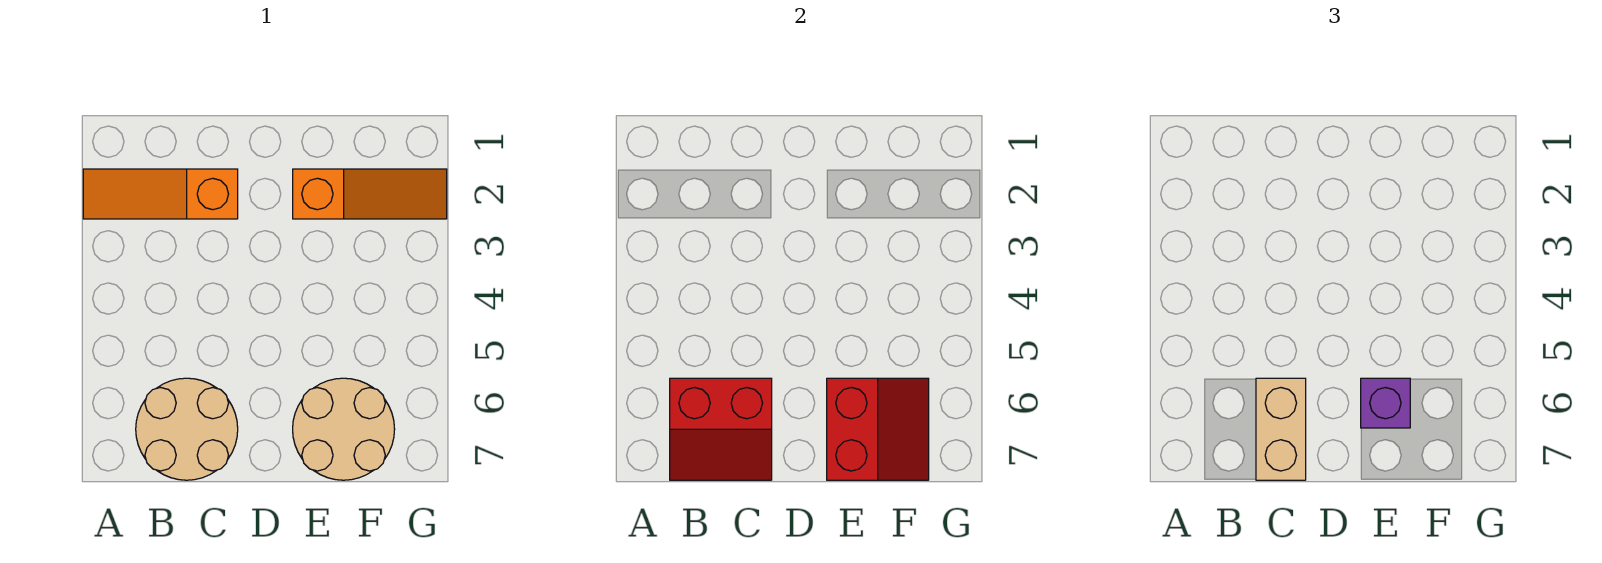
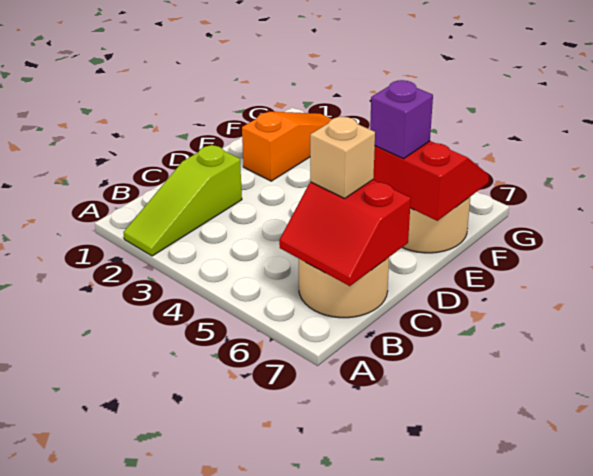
orange 1x3 slope [83,169,238,219] -> lime 1x3 slope [123,145,242,256]
red 2x2 slope [670,378,772,480] -> red 2x2 slope turned to [279,180,411,286]
tan 1x2 brick [1256,378,1306,480] -> tan 1x1 brick [310,116,375,198]

